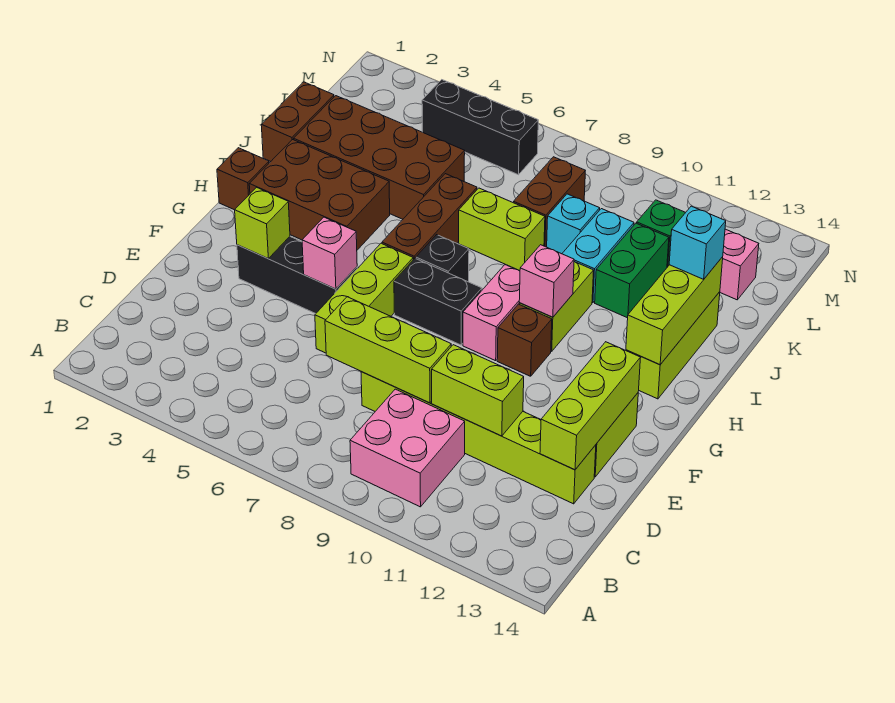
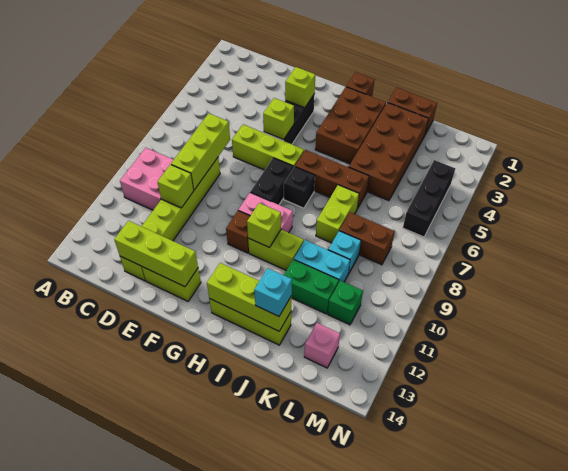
lime 1x2 brick [432,345,524,436] -> lime 1x1 brick [157,165,194,208]
pink 1x1 brick [302,217,357,289] -> lime 1x1 brick [263,98,294,140]
pink 1x1 brick [519,245,574,317] -> lime 1x1 brick [247,203,281,247]

